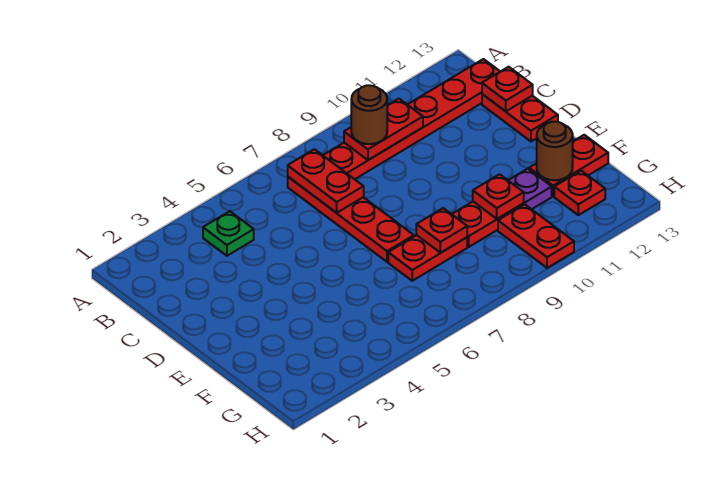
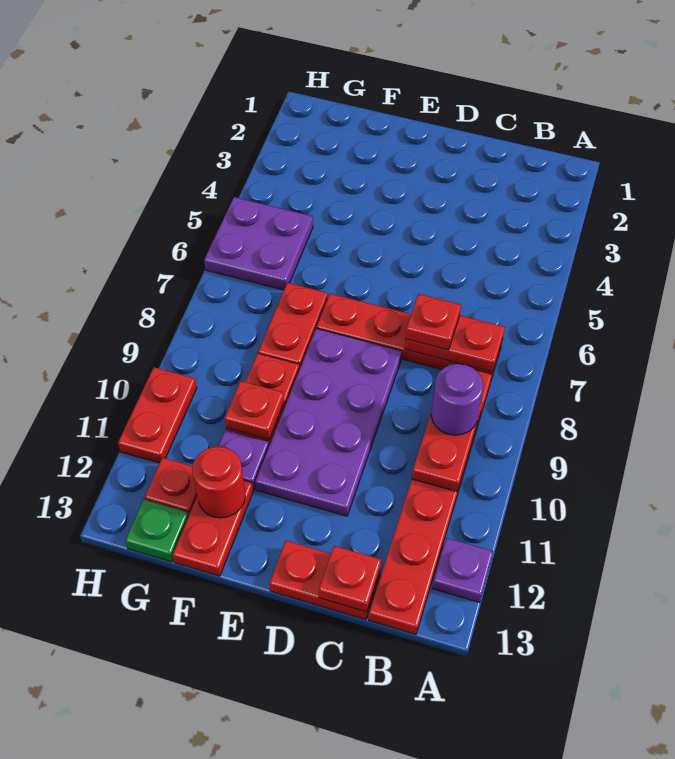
none -> purple 1x1 plate [432,538,493,602]
green 1x1 plate [203,211,254,256] -> green 1x1 plate moved to [125,499,189,562]
brown 1x1 round brick [351,85,387,144] -> purple 1x1 round brick [431,364,483,435]
none -> purple 2x4 plate [255,329,402,516]
red 1x1 plate [416,208,467,253] -> red 1x1 plate moved to [405,294,461,350]
brown 1x1 round brick [537,122,573,180] -> red 1x1 round brick [192,447,245,518]
none -> purple 2x2 plate [204,197,313,290]
red 1x2 plate [498,204,574,268] -> red 1x2 plate turned to [118,367,197,463]

